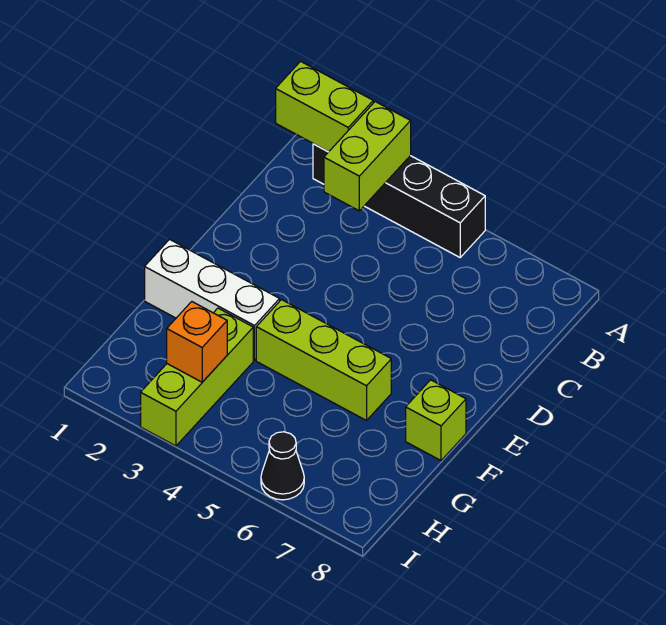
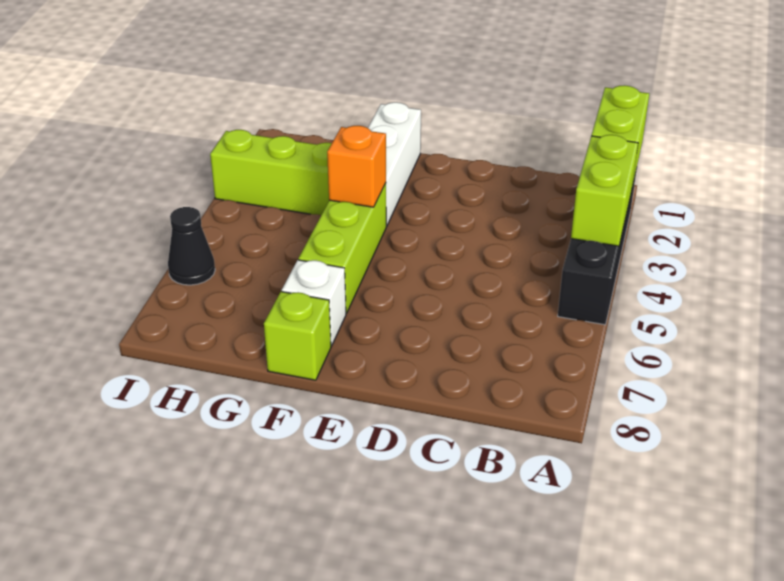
lime 1x2 brick [324,102,411,211] -> lime 1x2 brick turned to [571,135,638,246]
none -> white 1x1 brick [282,260,346,346]
orange 1x1 brick [167,302,227,382] -> orange 1x1 brick moved to [327,126,386,207]

